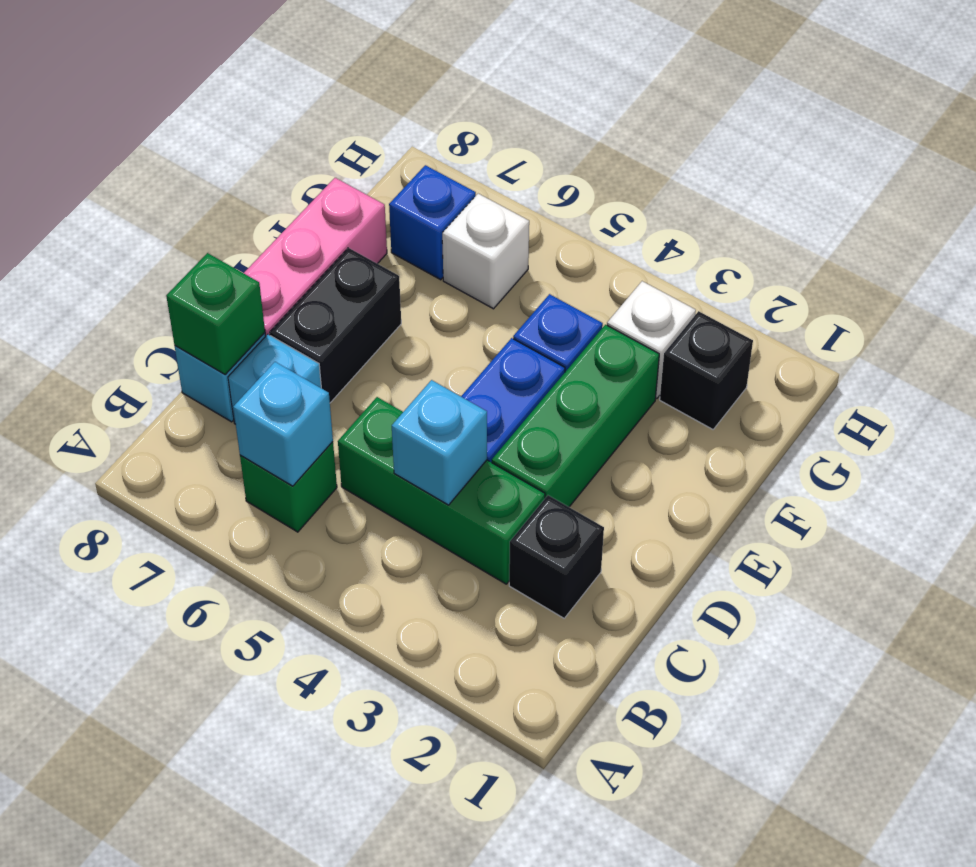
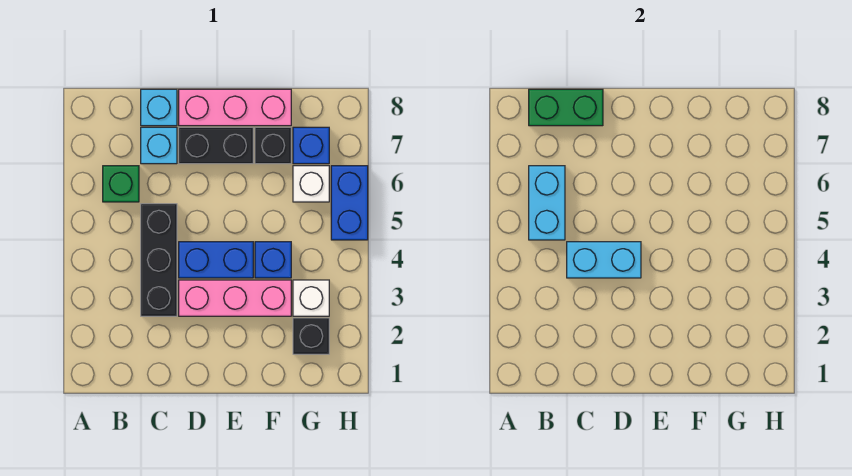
cyan 1x1 brick [233,362,333,486] -> cyan 1x2 brick [529,166,565,240]
black 1x1 brick [509,495,604,618] -> black 1x1 brick moved to [255,127,291,164]
green 1x3 brick [338,397,545,584] -> black 1x3 brick [141,204,177,316]
cyan 1x1 brick [392,380,487,505] -> cyan 1x2 brick [567,242,641,278]
green 1x1 brick [166,253,265,375] -> green 1x2 brick [529,89,603,126]
green 1x3 brick [492,325,659,507] -> pink 1x3 brick [179,280,291,316]
none -> blue 1x2 brick [331,166,368,240]

